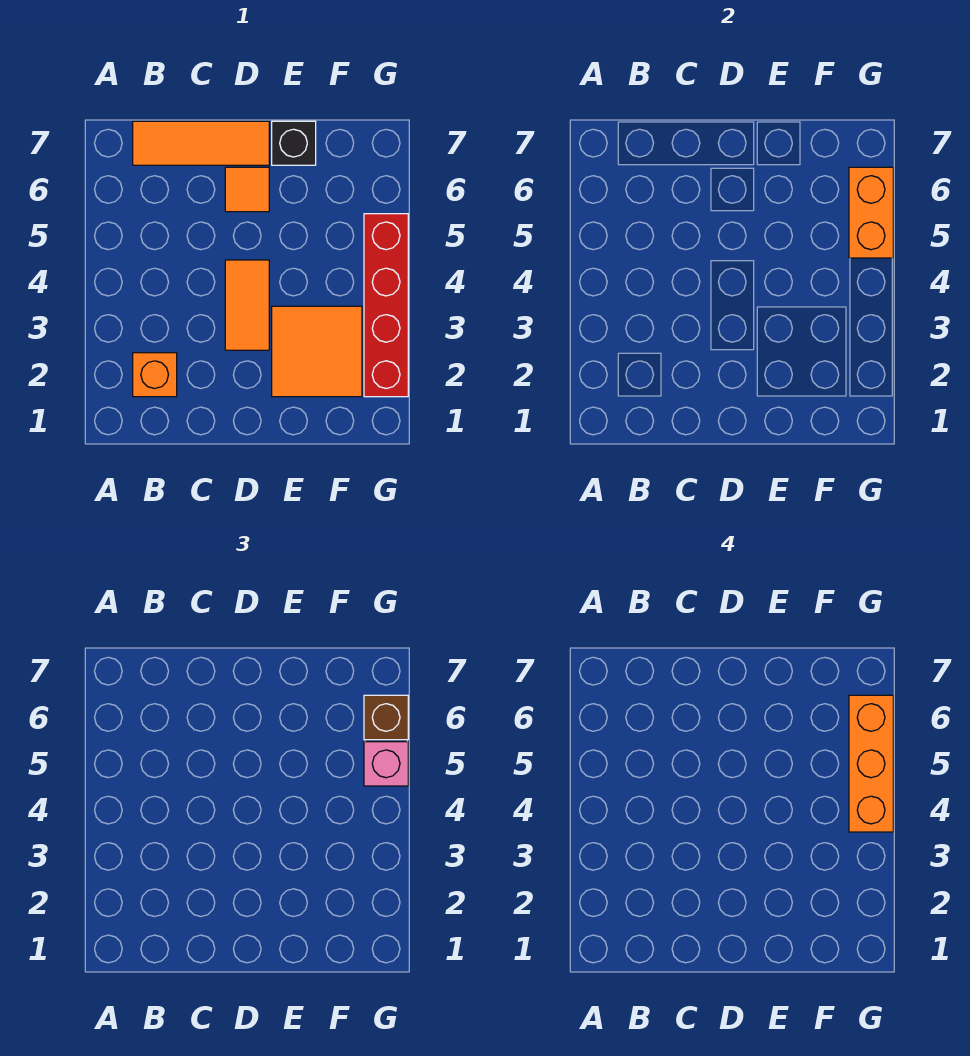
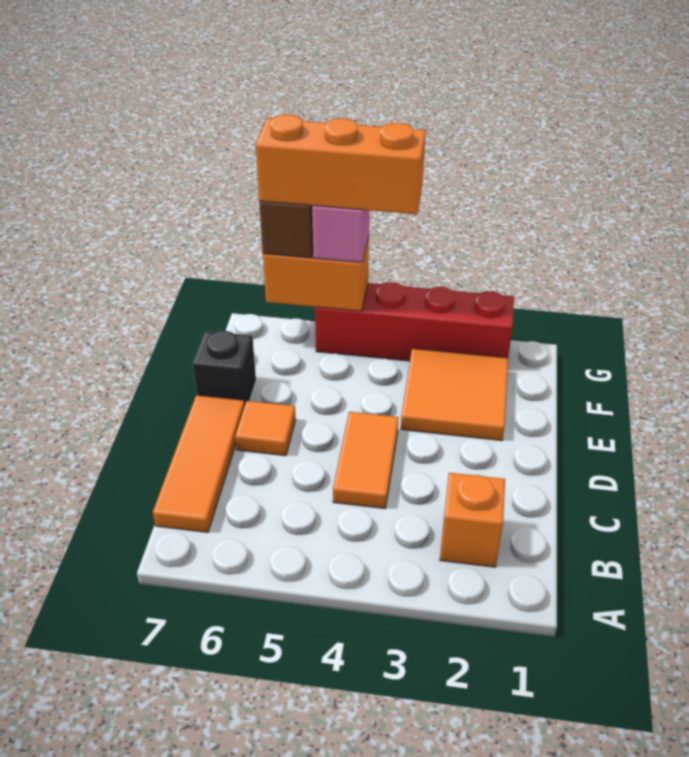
orange 1x2 tile [225,260,269,350] -> orange 1x2 tile turned to [333,412,399,509]

